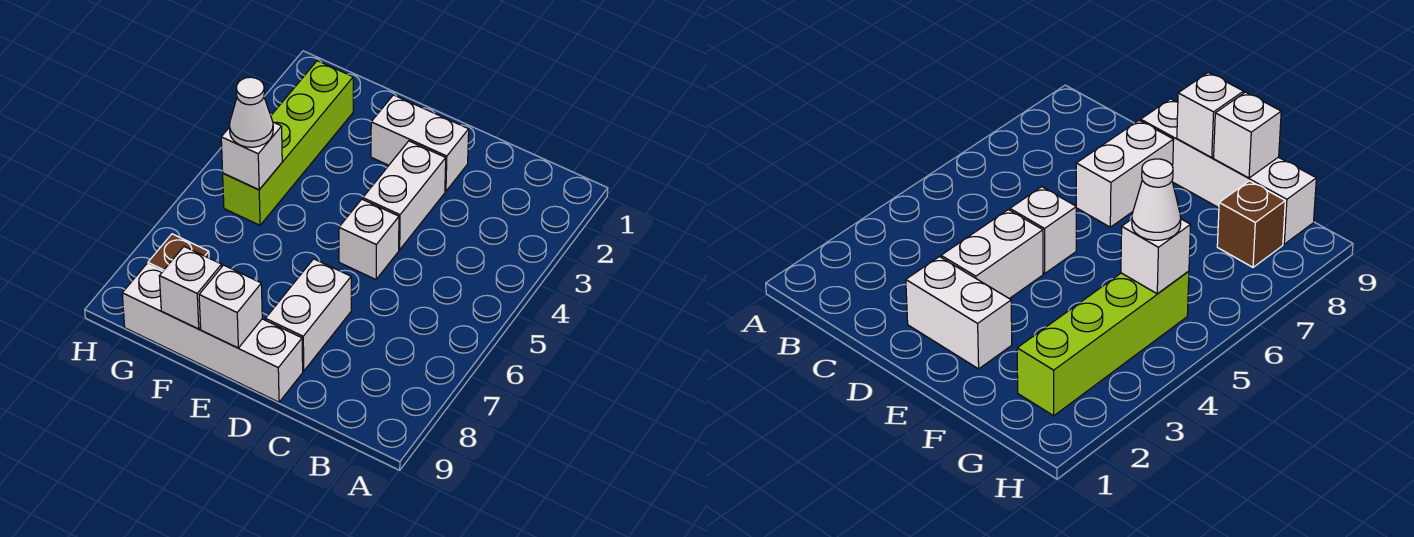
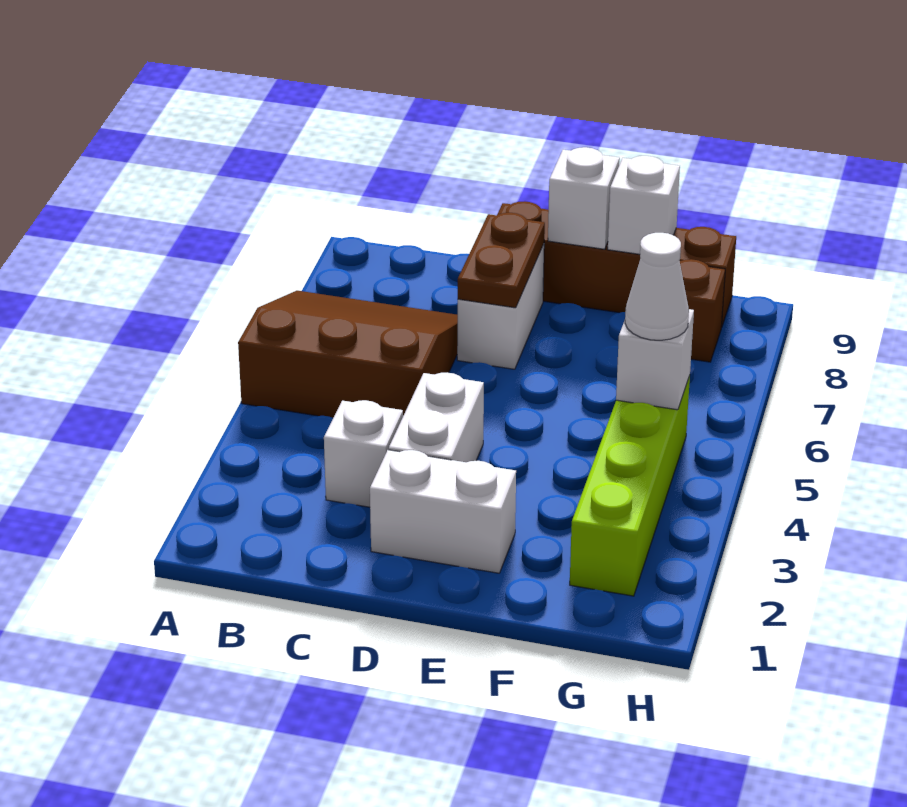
none -> brown 3x3 slope [238,291,458,418]
white 1x1 brick [339,199,399,279] -> white 1x1 brick moved to [324,400,403,507]
none -> brown 1x2 plate [458,213,545,308]
white 1x4 brick [122,264,303,402] -> brown 1x4 brick [497,201,736,327]

